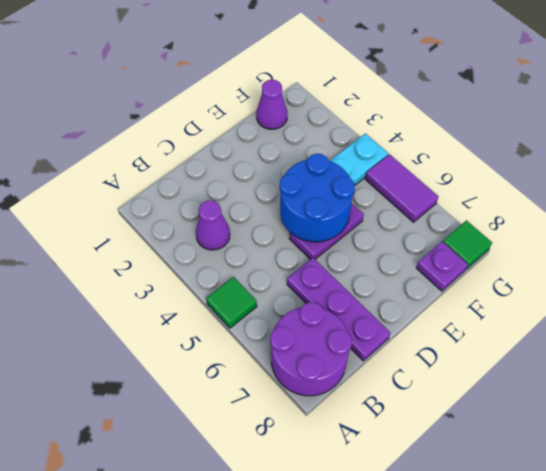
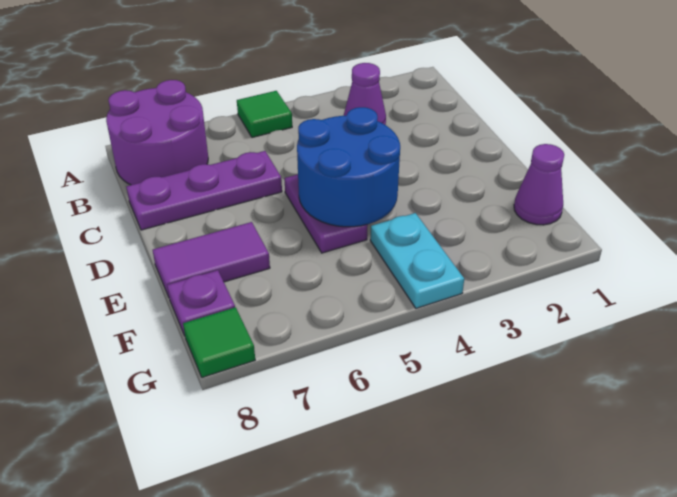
purple 1x2 tile [365,154,439,222] -> purple 1x2 tile moved to [153,222,270,297]

